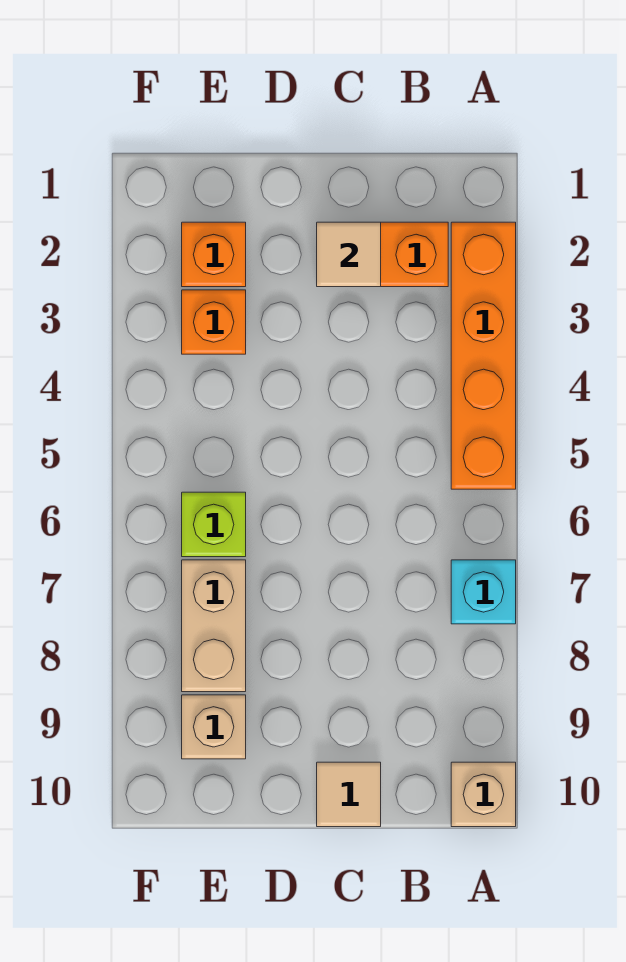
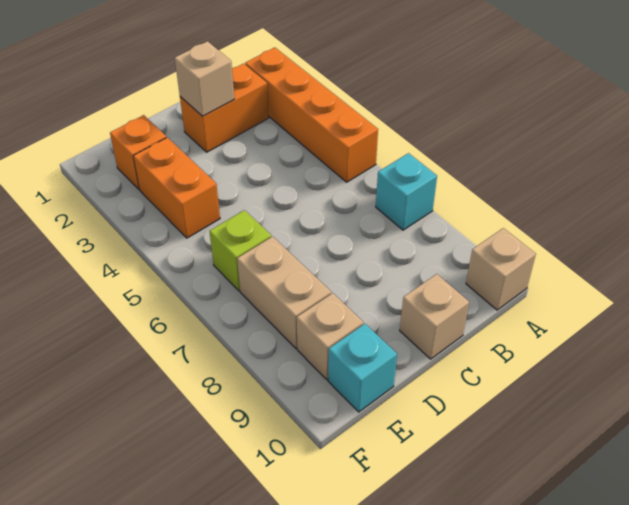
tan 1x1 tile [317,222,381,287] -> tan 1x1 brick [175,41,234,116]
tan 1x1 tile [317,762,381,827] -> tan 1x1 brick [400,274,469,359]
orange 1x1 brick [182,290,246,354] -> orange 1x2 brick [133,137,220,238]
none -> cyan 1x1 brick [328,324,397,412]

